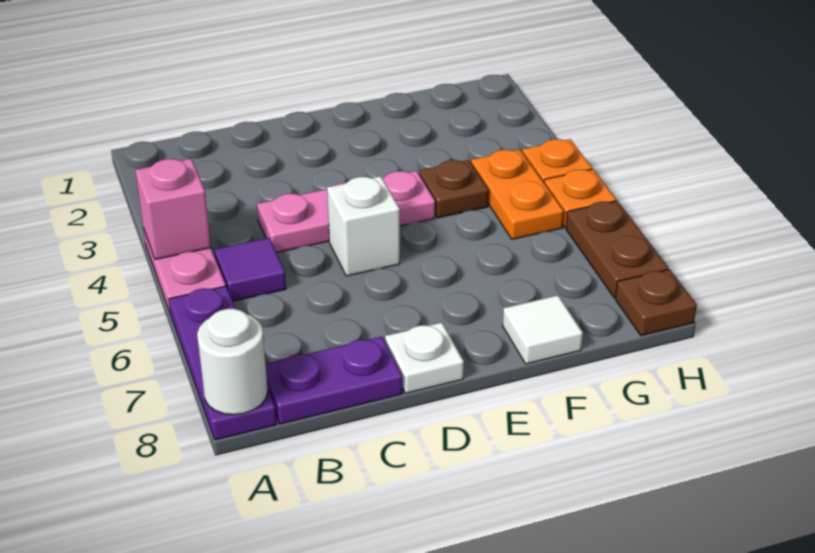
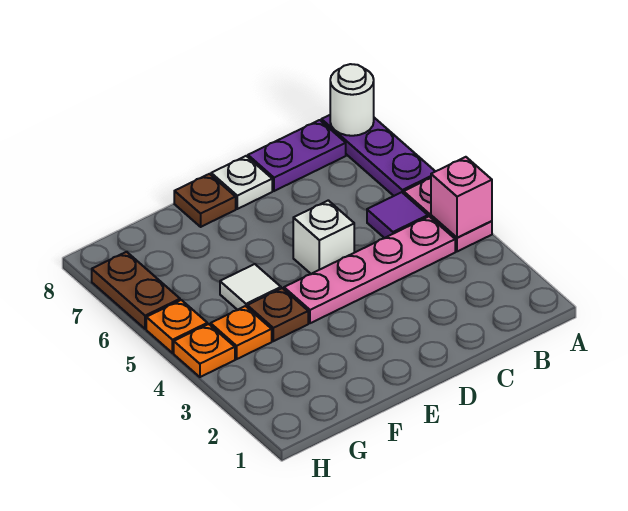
pink 1x3 plate [257,171,435,253] -> pink 1x4 plate [284,216,455,323]
white 1x1 tile [503,295,583,364] -> white 1x1 tile moved to [220,264,281,310]
orange 1x2 plate [471,150,564,239] -> orange 1x1 plate [211,306,272,359]
brown 1x1 plate [615,269,697,336] -> brown 1x1 plate moved to [174,174,236,227]

